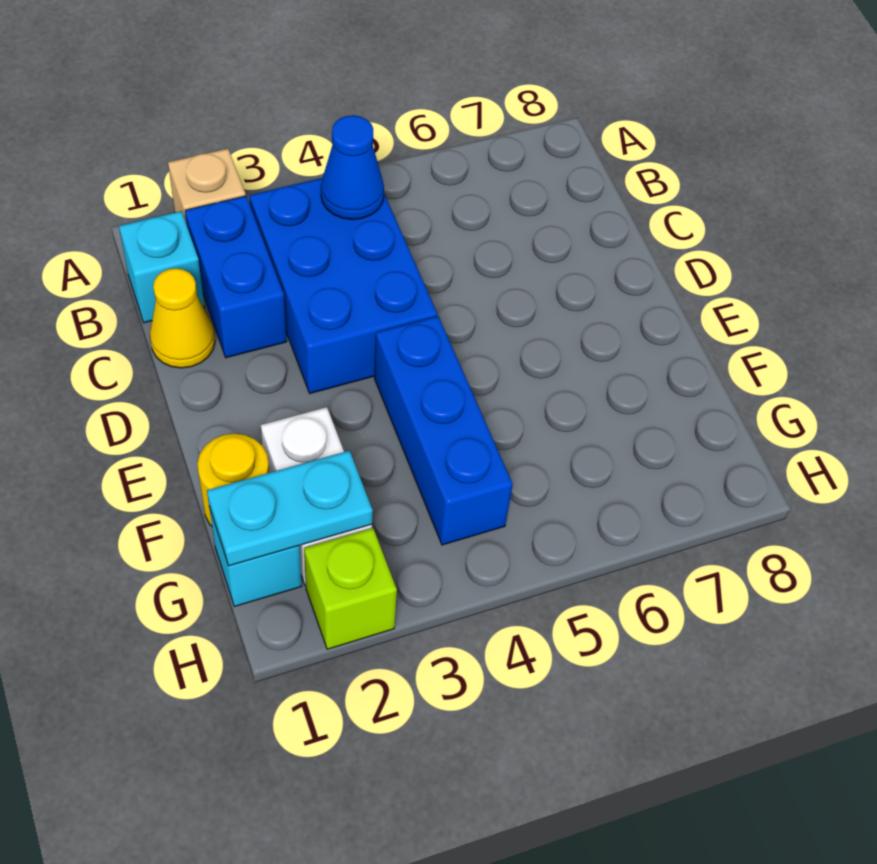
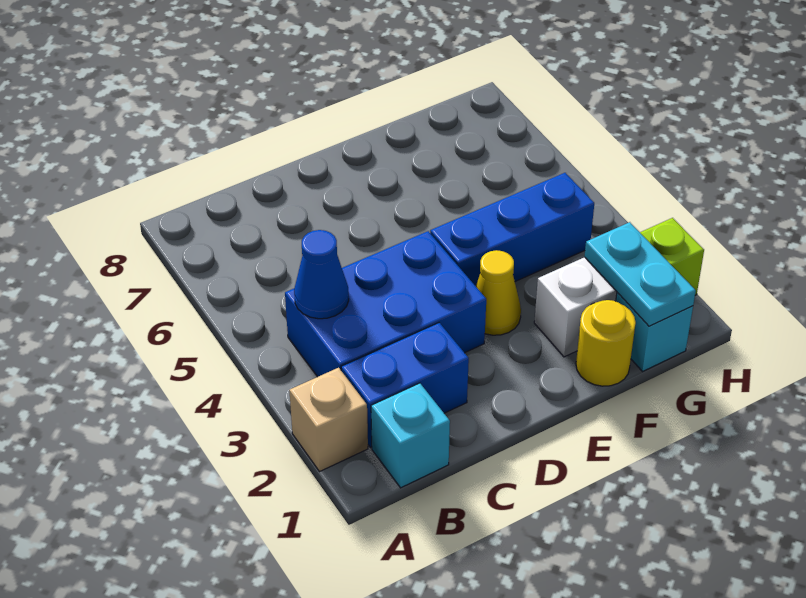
yellow 1x1 cone [150,268,215,368] -> yellow 1x1 cone moved to [476,250,521,335]

